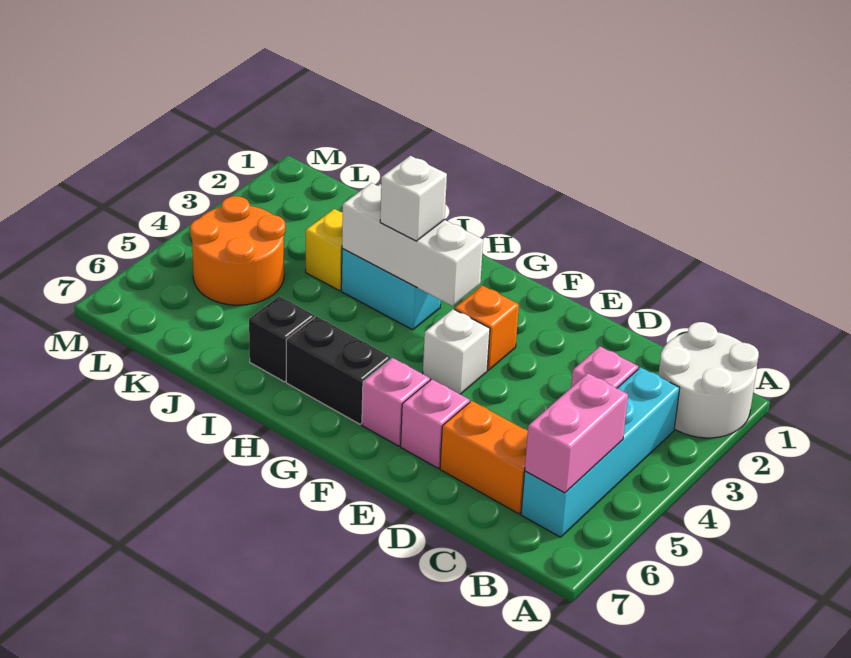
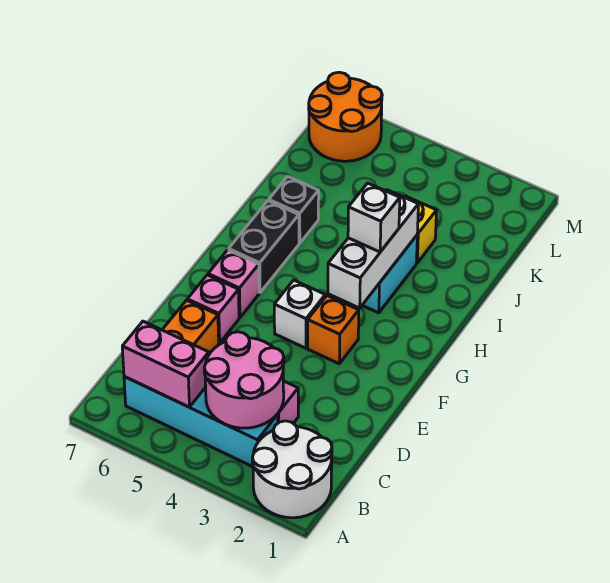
none -> pink 2x2 round brick [204,332,284,428]
orange 2x2 round brick [190,196,285,305] -> orange 2x2 round brick moved to [309,72,382,161]

